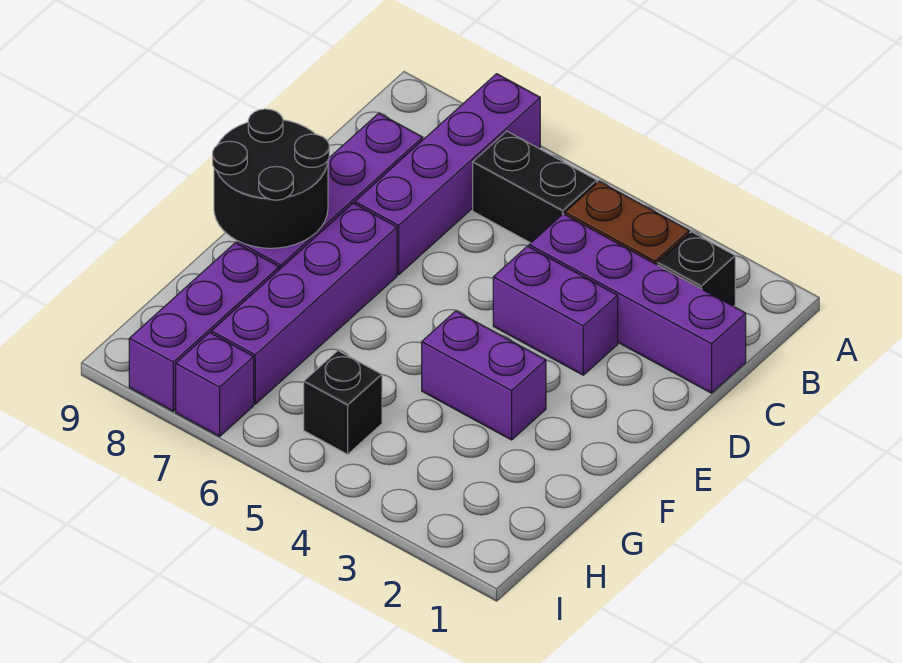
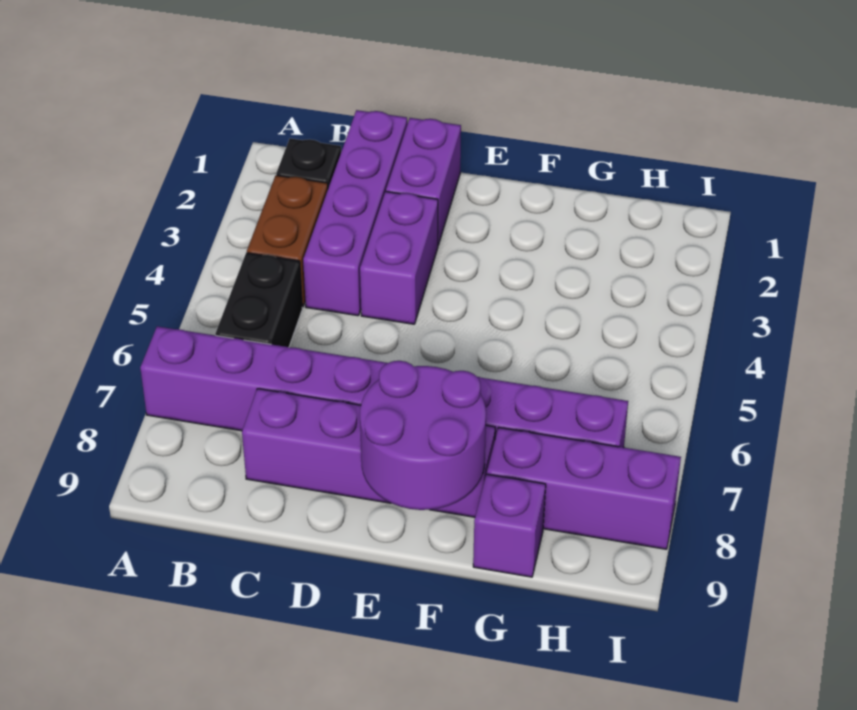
black 2x2 round brick [213,109,329,248] -> purple 2x2 round brick [360,361,486,510]
purple 1x2 brick [422,311,546,440] -> purple 1x2 brick moved to [386,118,461,245]
black 1x1 brick [304,351,382,454] -> none
purple 1x1 brick [176,333,254,437] -> purple 1x1 brick moved to [473,474,546,577]

